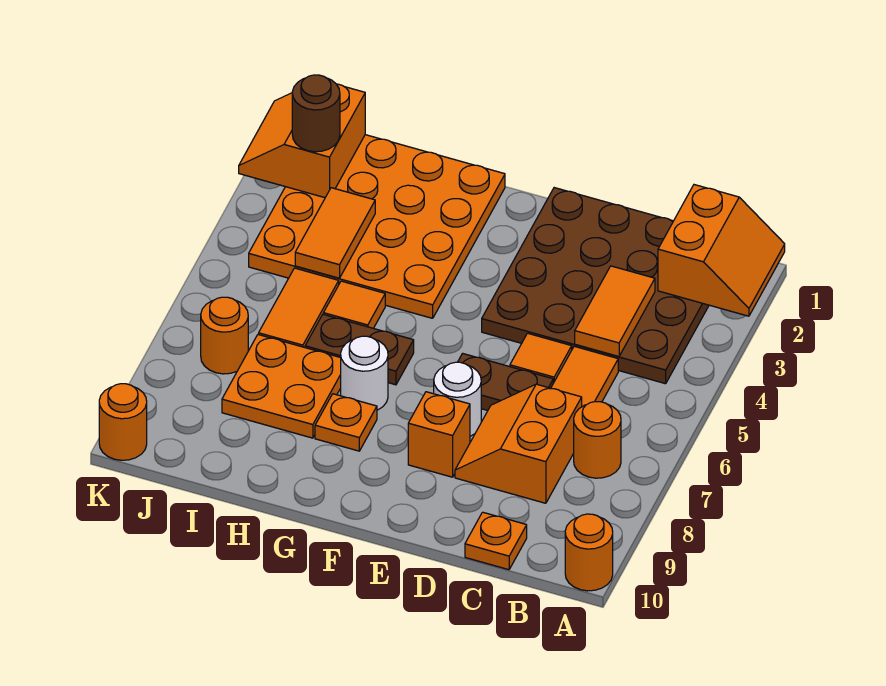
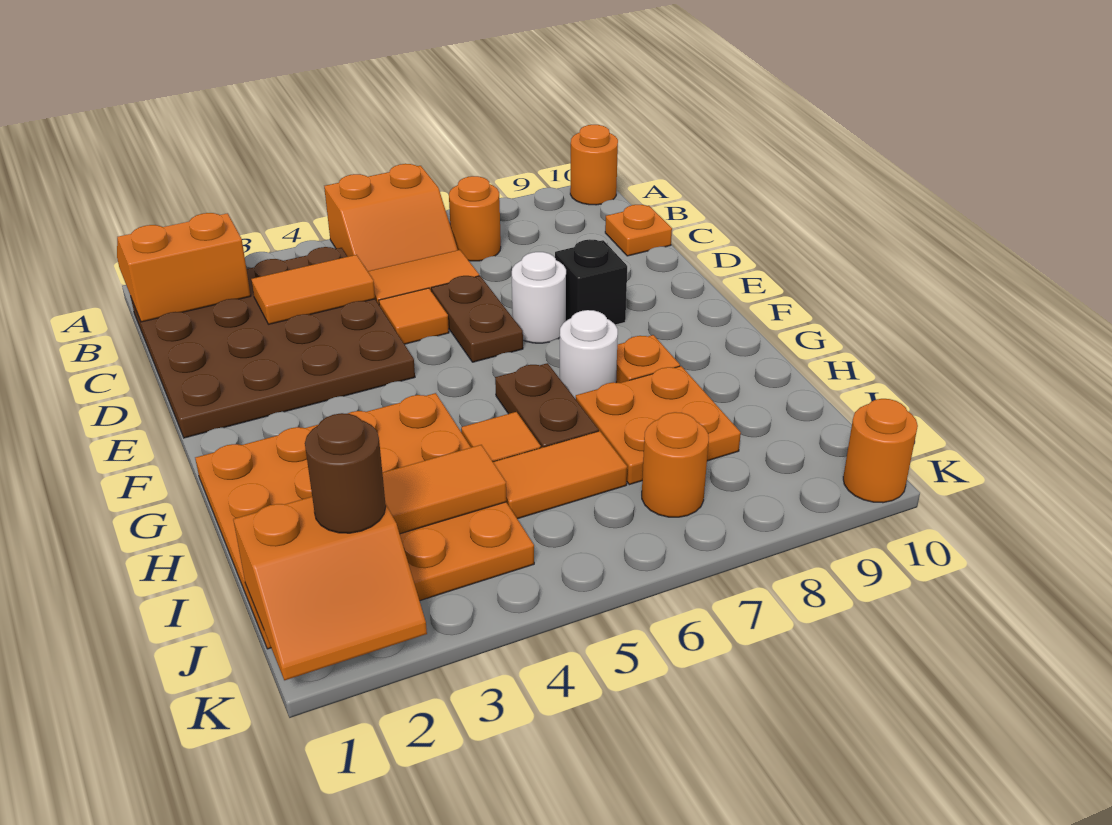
orange 2x2 slope [455,384,582,503] -> orange 2x2 slope moved to [324,164,458,271]
orange 1x1 brick [408,392,470,477] -> black 1x1 brick [555,239,627,325]

